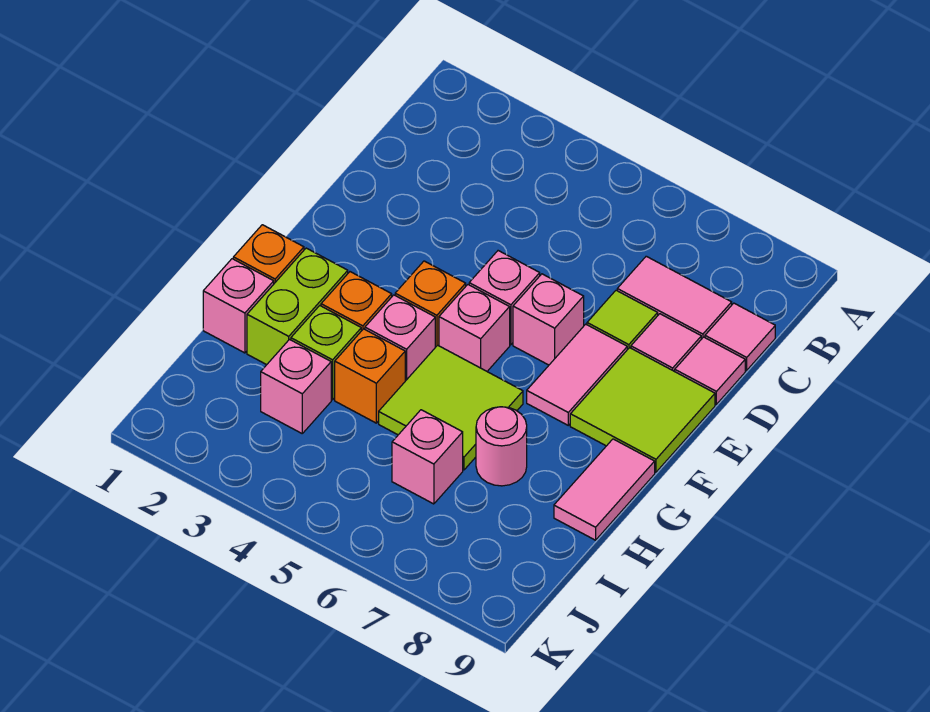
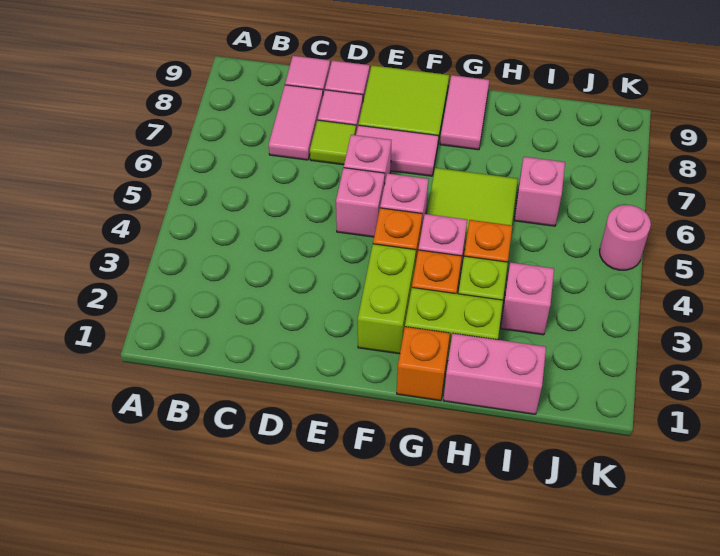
none -> lime 1x2 brick [358,244,416,354]
pink 1x2 tile [554,439,655,540] -> pink 1x2 tile turned to [440,75,489,150]
pink 1x1 brick [203,259,274,353] -> pink 1x2 brick [443,334,546,414]
pink 1x1 round brick [476,407,527,486] -> pink 1x1 round brick moved to [599,205,651,270]

